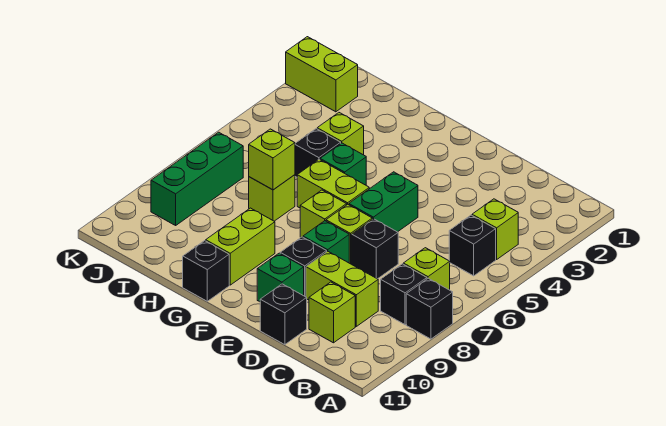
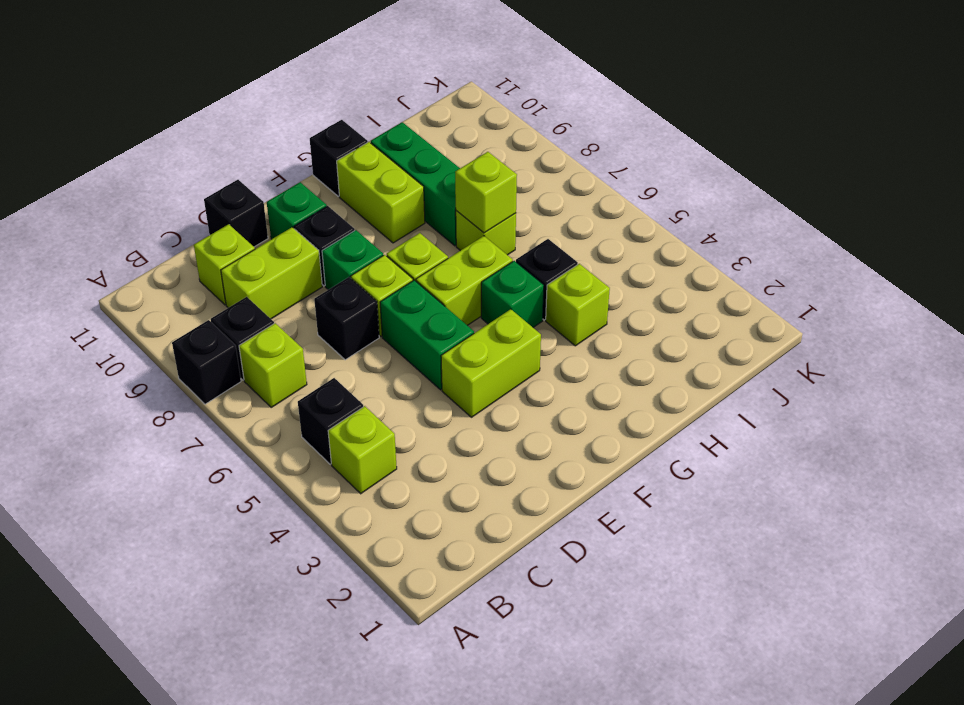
lime 1x2 brick [286,37,358,112] -> lime 1x2 brick moved to [441,309,541,417]
green 1x3 brick [151,132,243,225] -> green 1x3 brick moved to [371,122,460,246]

